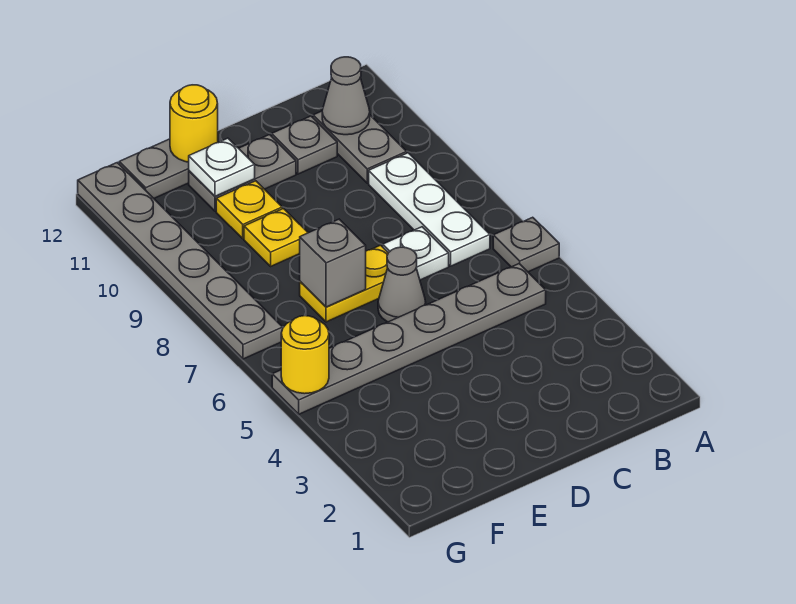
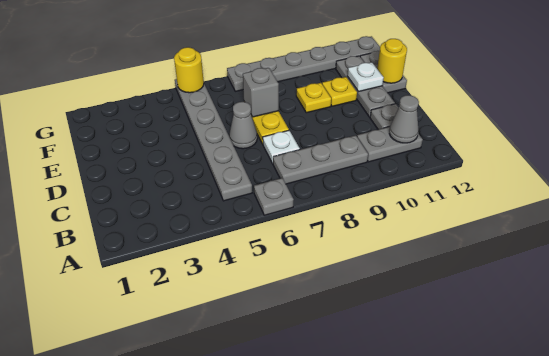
white 1x3 plate [369,153,490,266] -> grey 1x3 plate [273,135,368,184]
grey 1x2 plate [189,135,296,211] -> grey 1x3 plate [336,56,395,117]

